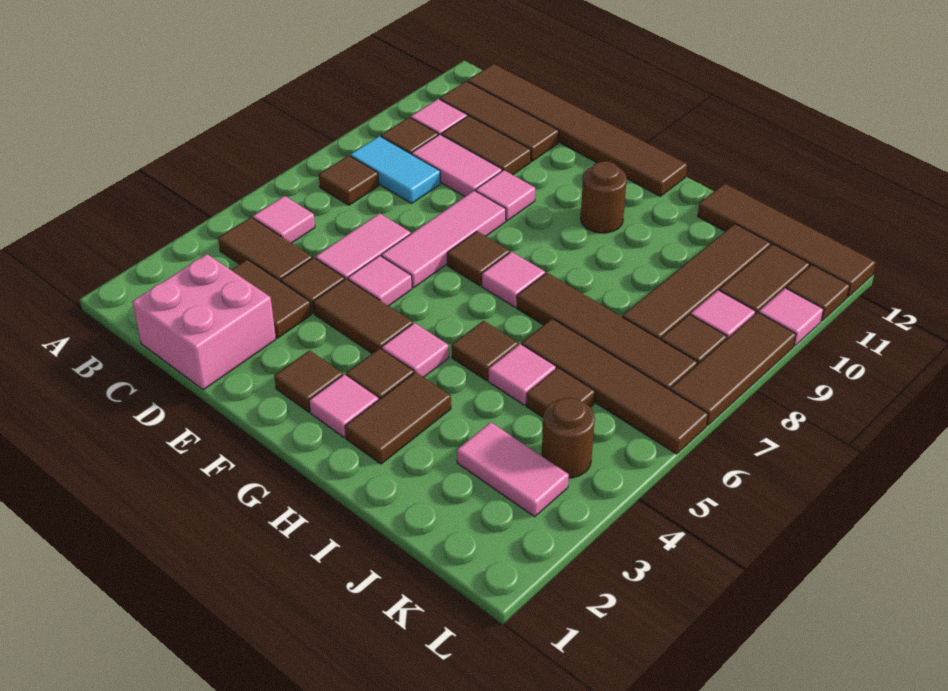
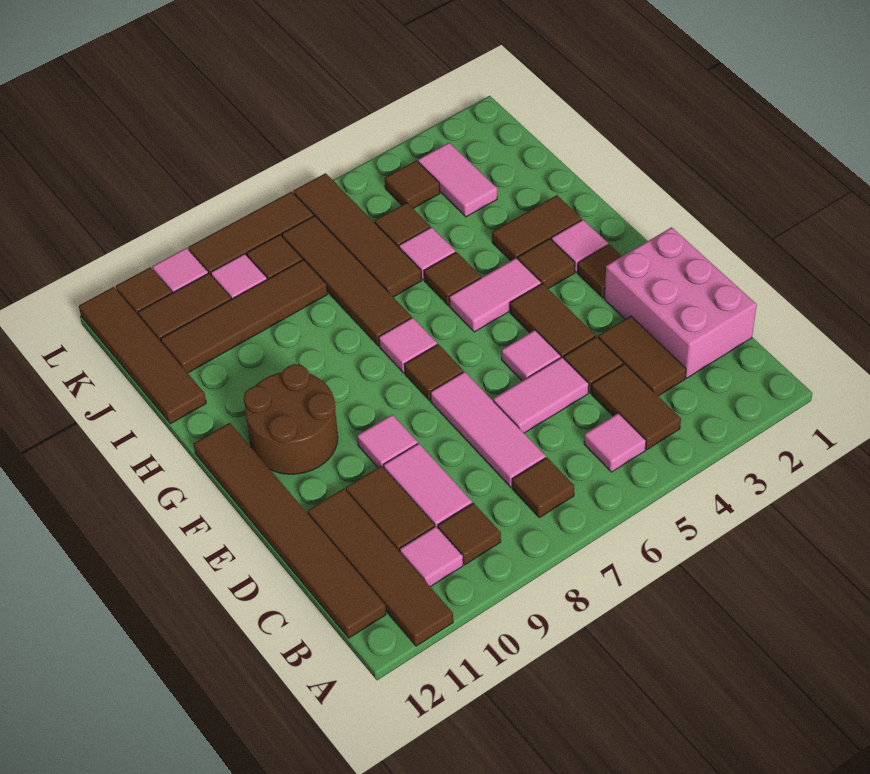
cyan 1x2 tile [350,136,440,203] -> none
brown 1x3 tile [440,81,559,162] -> brown 1x4 tile [308,489,453,646]
pink 2x2 brick [132,254,276,390] -> pink 2x3 brick [604,227,757,378]
pink 1x3 tile [381,191,506,288] -> pink 1x3 tile turned to [431,372,546,487]
pink 1x1 tile [382,323,449,377] -> pink 1x2 tile [449,258,541,332]
brown 1x1 round brick [581,161,627,233] -> brown 2x2 round brick [244,364,338,474]
brown 1x1 round brick [542,398,595,478] -> brown 1x1 tile [385,161,440,208]

